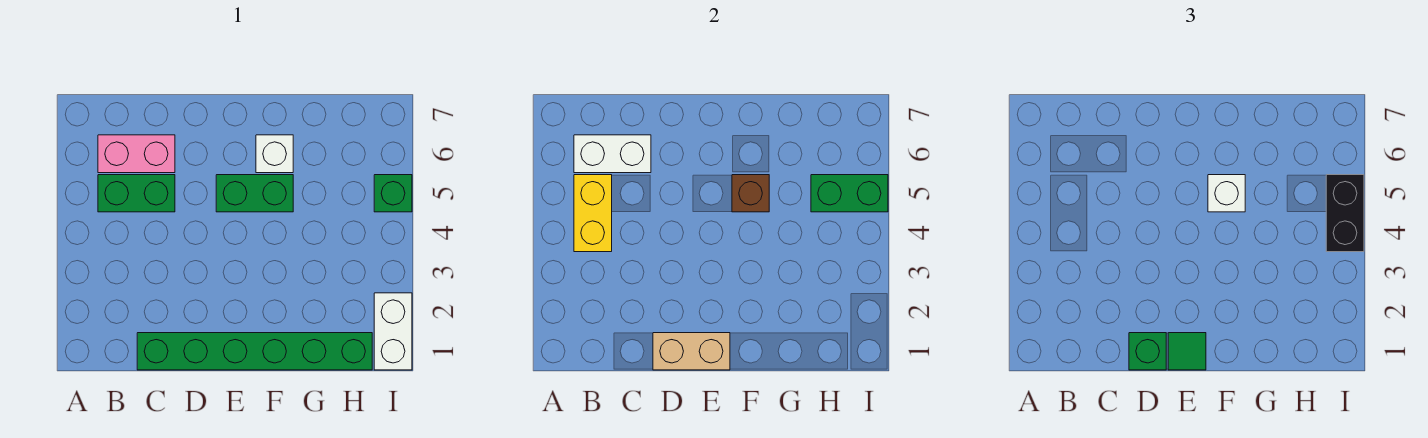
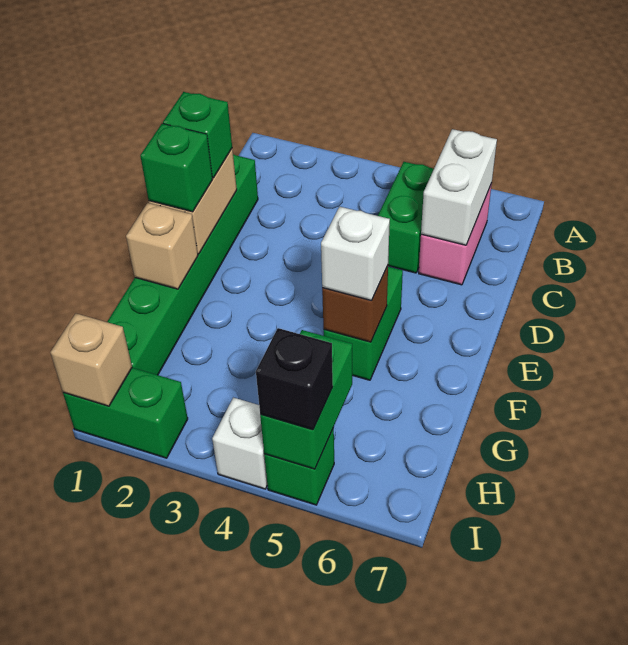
yellow 1x2 brick [574,175,612,252] -> none
green 1x1 tile [1168,333,1206,370] -> green 1x1 brick [140,124,213,212]
none -> tan 1x1 brick [126,203,198,289]
white 1x1 brick [256,135,293,173] -> white 1x1 brick moved to [212,397,267,489]
white 1x2 brick [374,293,412,370] -> green 1x2 brick [63,368,188,458]
none -> tan 1x1 brick [50,313,132,406]
black 1x2 brick [1326,175,1364,252] -> black 1x1 brick [256,328,333,430]

